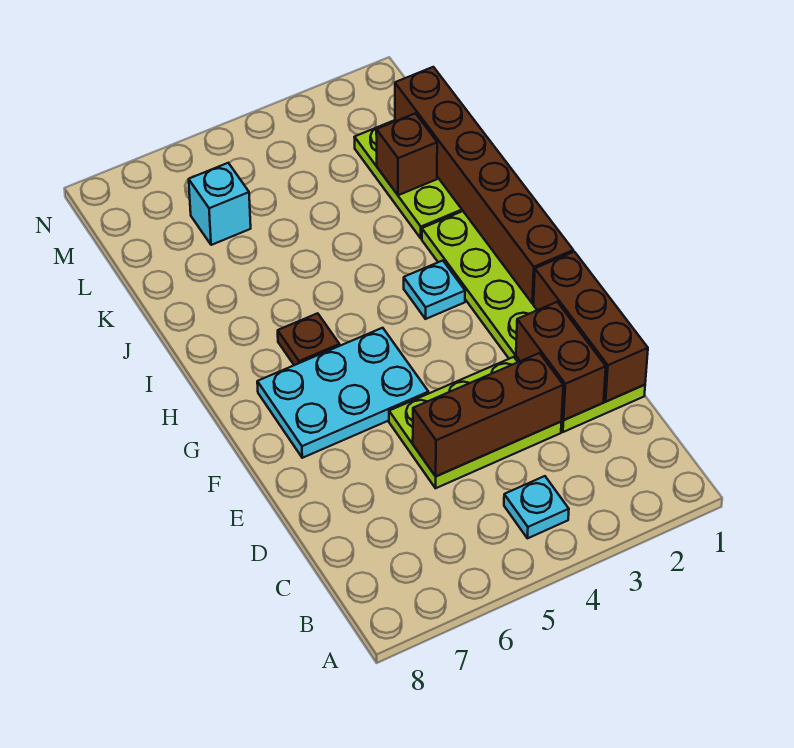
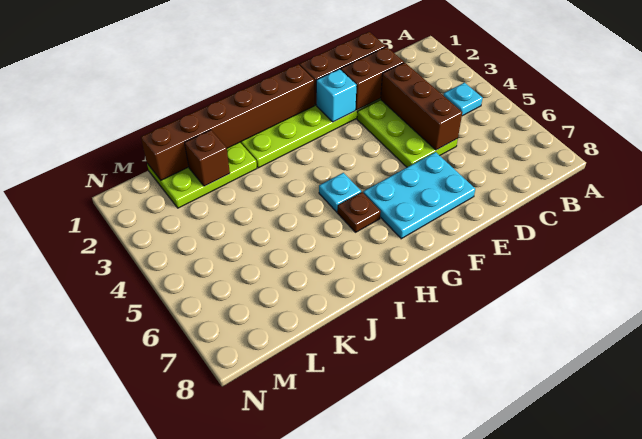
cyan 2x3 plate [257,328,428,458] -> cyan 2x3 plate turned to [363,152,475,239]
cyan 1x1 plate [404,261,465,319] -> cyan 1x1 plate moved to [319,173,361,212]
cyan 1x1 brick [189,163,251,245] -> cyan 1x1 brick moved to [316,69,357,122]

